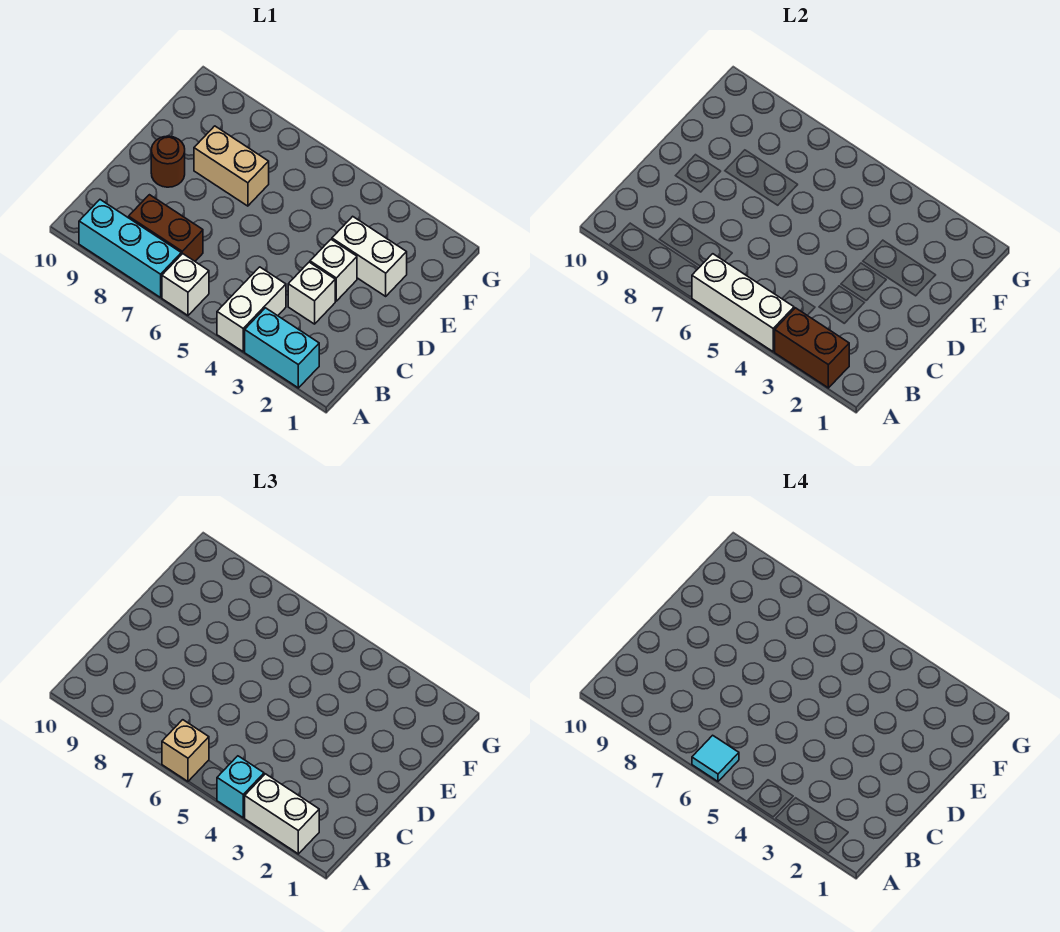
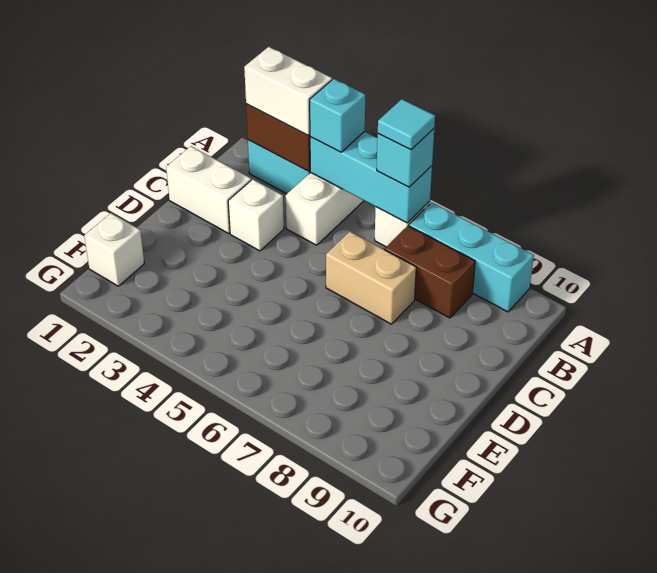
white 1x3 brick [692,254,794,352] -> cyan 1x3 brick [310,132,432,223]
tan 1x1 brick [162,720,209,781] -> cyan 1x1 brick [377,129,434,187]
white 1x1 brick [310,240,357,301] -> white 1x1 brick moved to [84,213,144,286]
brown 1x1 round brick [151,136,185,187] -> none
white 1x2 brick [332,216,407,296] -> white 1x2 brick moved to [166,146,251,233]
tan 1x2 brick [194,126,269,206] -> tan 1x2 brick moved to [326,232,416,324]

